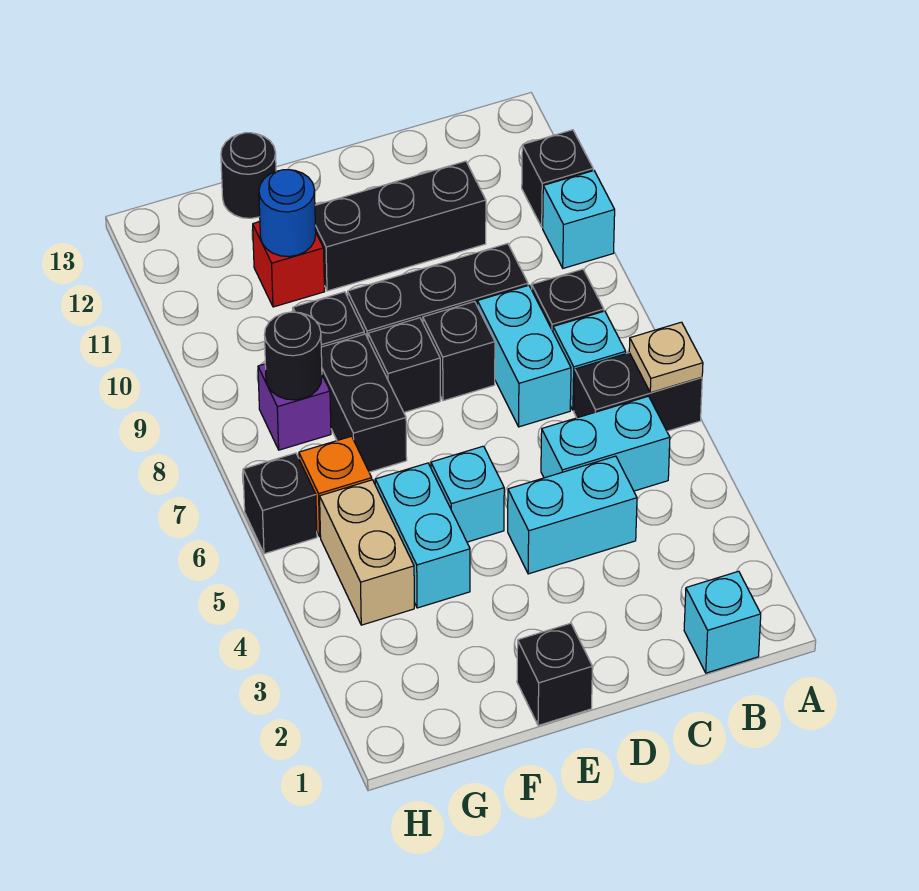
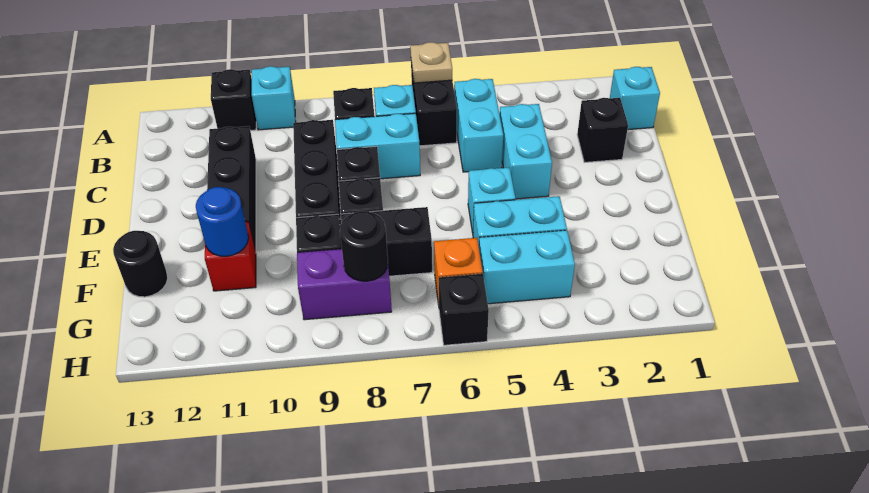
black 1x1 brick [517,623,592,726] -> black 1x1 brick moved to [577,98,628,163]
tan 1x2 brick [320,480,414,625] -> cyan 1x2 brick [479,230,575,304]
purple 1x1 brick [258,364,331,450] -> purple 1x2 brick [297,249,392,320]

